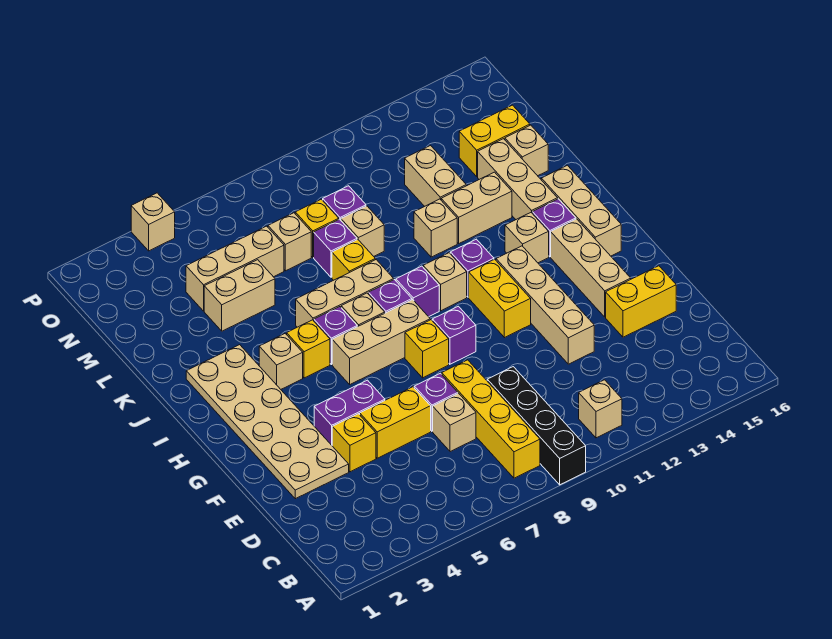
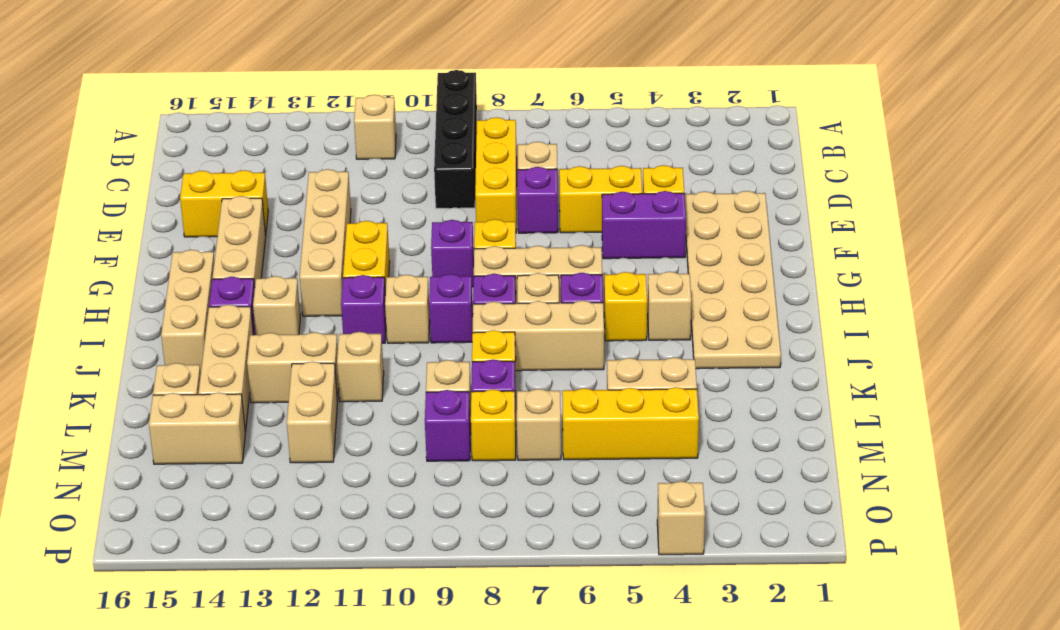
yellow 1x4 brick [442,360,540,478] -> yellow 1x3 brick [475,117,517,227]
tan 1x3 brick [186,226,284,311] -> yellow 1x3 brick [562,387,699,460]
yellow 1x2 brick [459,105,530,176] -> tan 1x2 brick [149,392,245,464]

